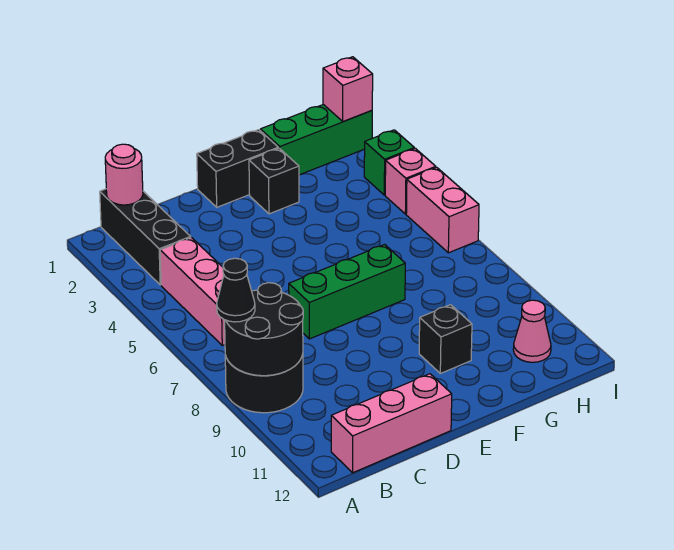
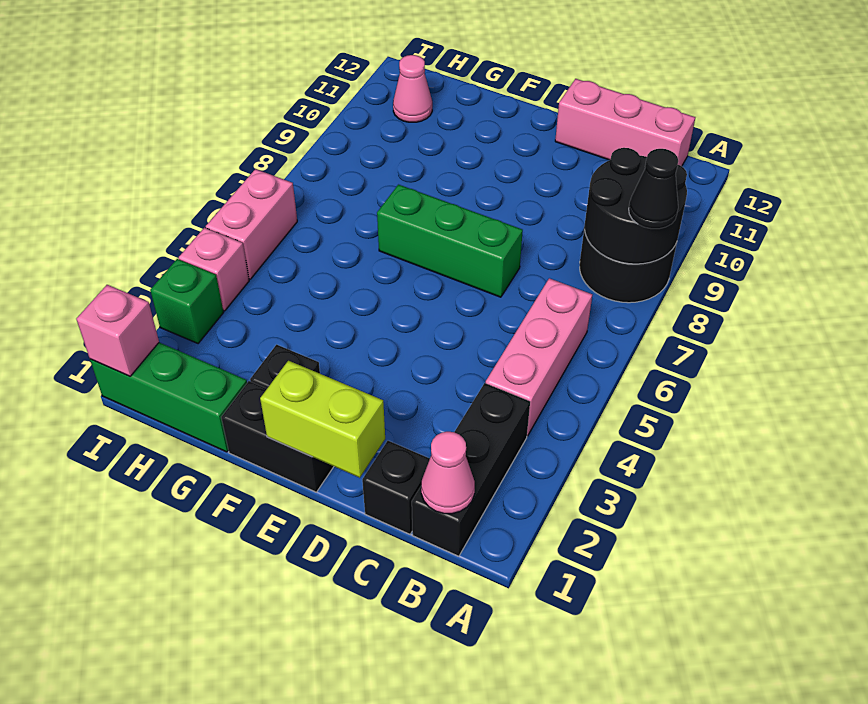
pink 1x1 round brick [105,144,143,205] -> pink 1x1 cone [421,432,475,514]
none -> lime 1x2 brick [260,361,385,478]
black 1x1 brick [419,305,472,373] -> black 1x1 brick moved to [362,441,430,534]

